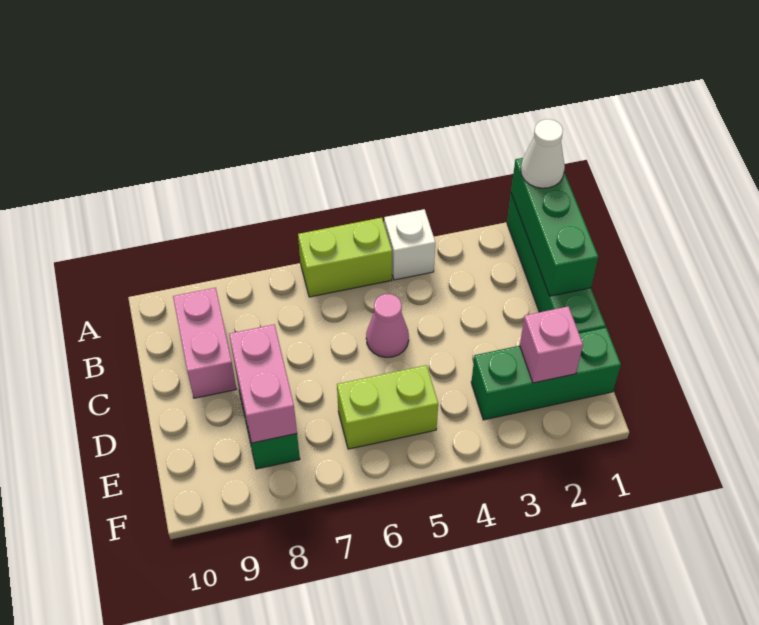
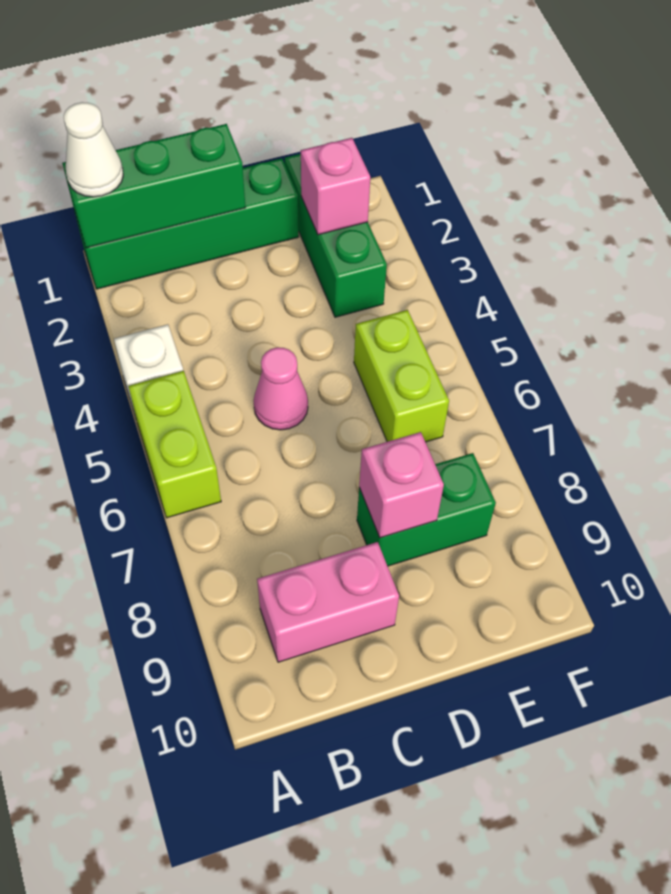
pink 1x2 brick [229,324,297,443] -> pink 1x1 brick [359,432,444,538]

